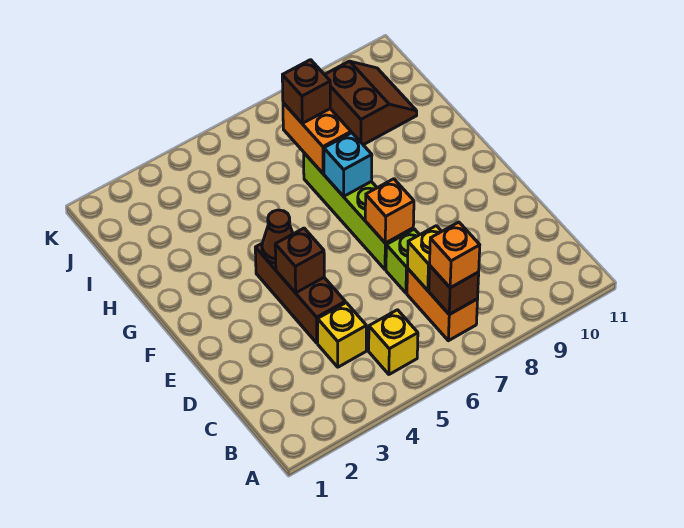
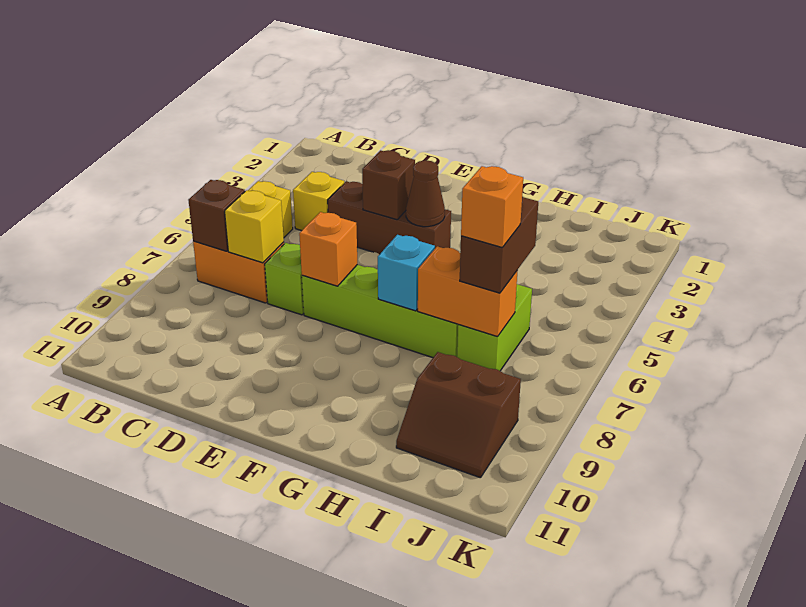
orange 1x1 brick [430,222,480,288] -> orange 1x1 brick moved to [461,166,523,247]
none -> lime 1x2 brick [457,284,532,371]
brown 1x1 brick [282,60,330,123] -> brown 1x2 brick [460,196,538,293]

